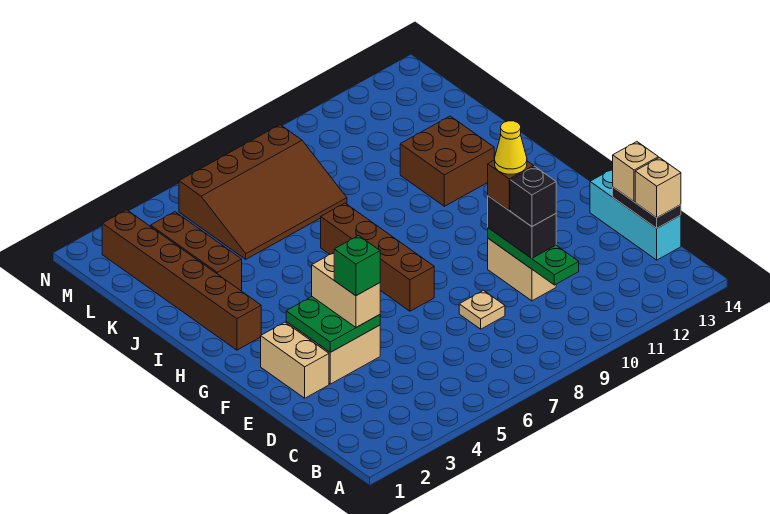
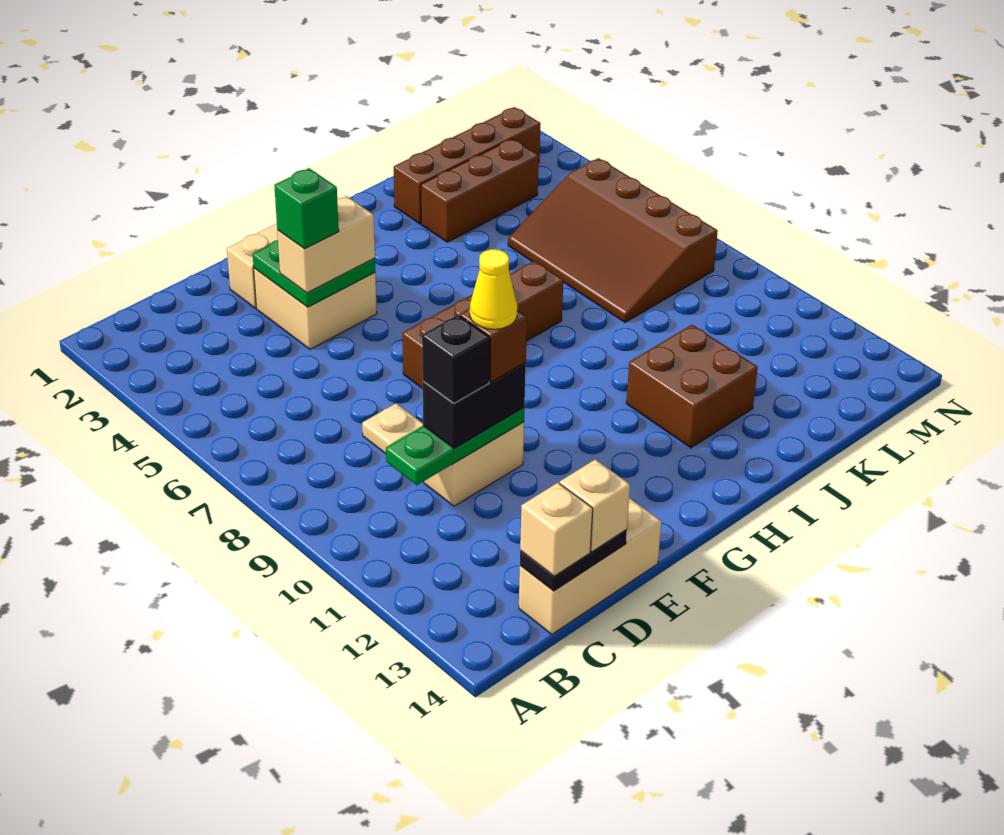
cyan 1x3 brick [590,169,681,260] -> tan 1x3 brick [519,498,662,634]
brown 1x6 brick [102,210,261,350] -> brown 1x4 brick [394,107,541,224]

